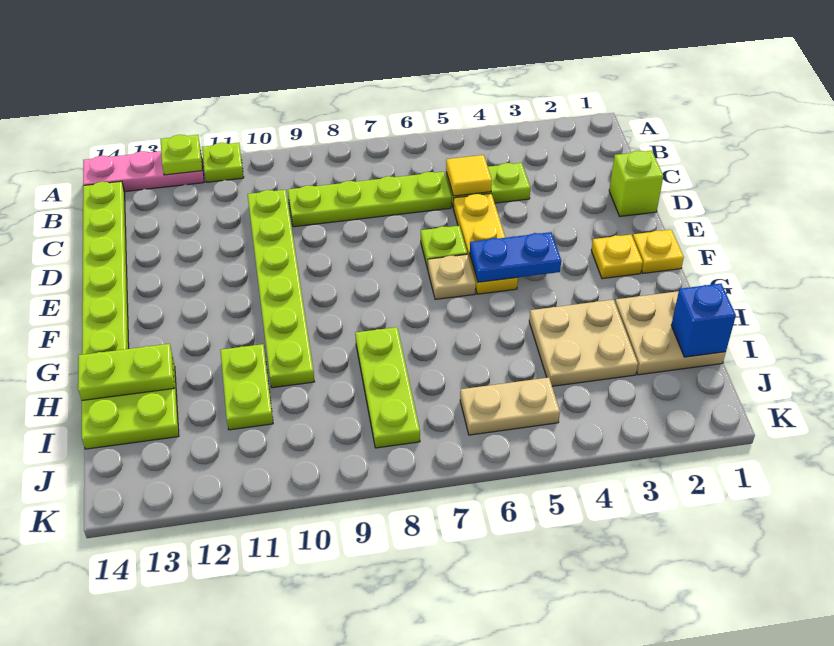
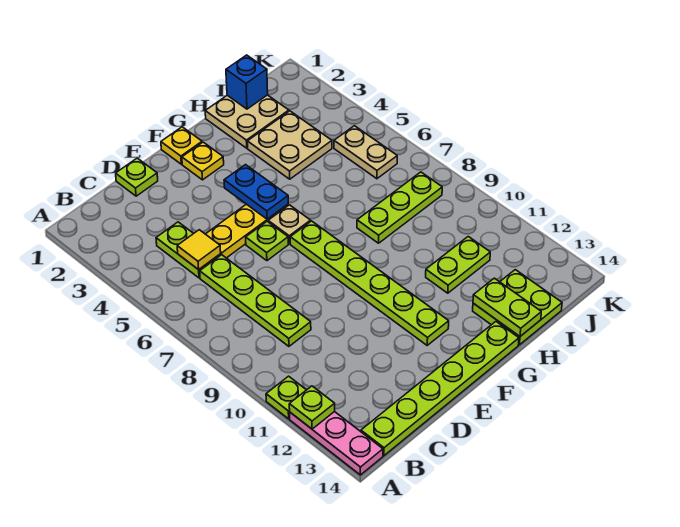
lime 1x6 plate [247,190,314,388] -> lime 1x6 plate turned to [290,221,449,345]
lime 1x1 brick [609,151,663,216] -> lime 1x1 plate [116,158,158,196]

